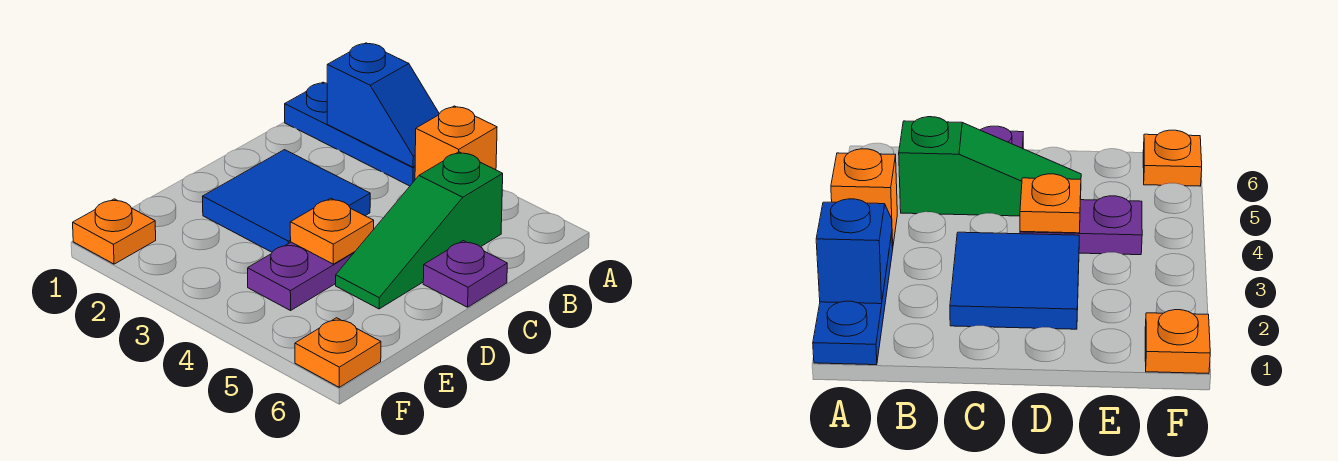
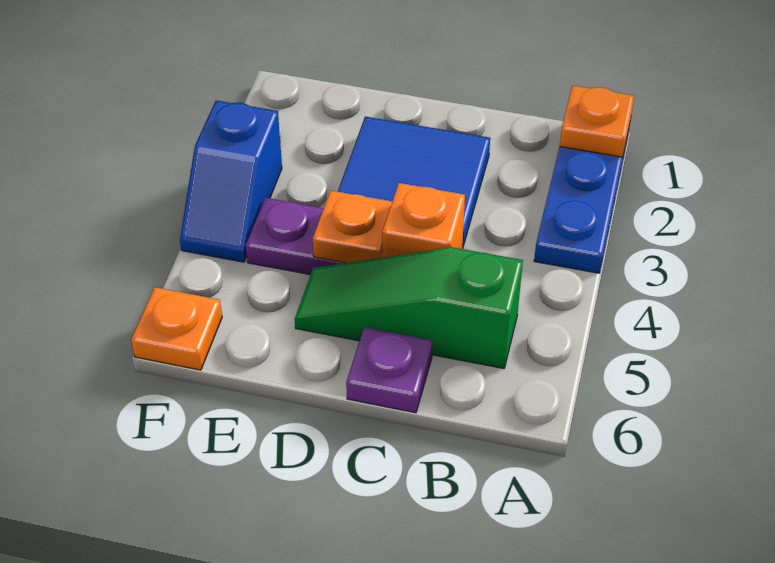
blue 1x2 slope [327,43,439,167] -> blue 1x2 slope moved to [180,100,282,262]
orange 1x1 brick [415,106,497,180] -> orange 1x1 brick moved to [382,183,465,257]
orange 1x1 plate [73,199,156,264] -> orange 1x1 plate moved to [560,85,634,157]

